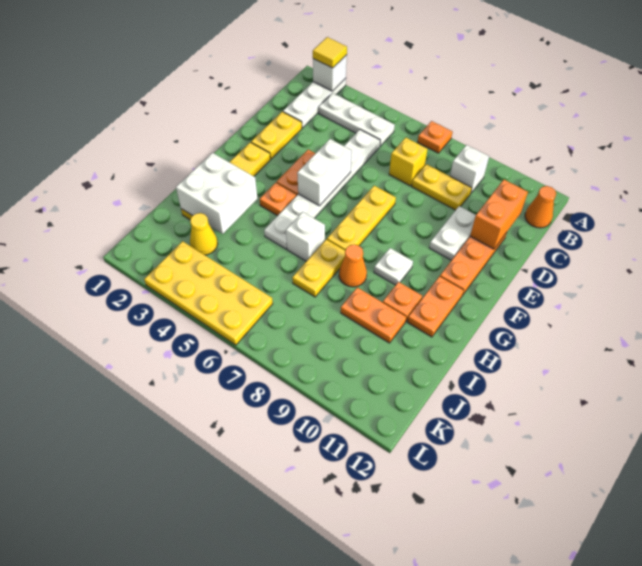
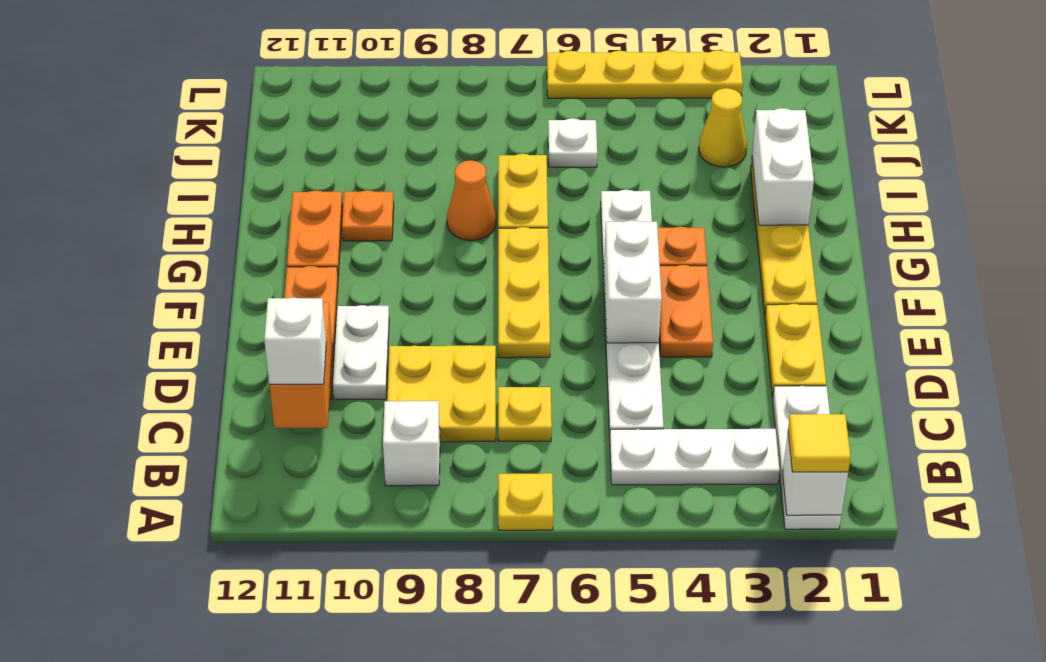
orange 1x1 plate [418,121,453,153] -> yellow 1x1 plate [498,473,553,530]
orange 1x1 cone [525,186,556,228] -> none
yellow 1x1 brick [389,137,428,186] -> yellow 1x1 plate [498,387,552,441]
yellow 1x2 plate [412,164,472,210] -> yellow 2x2 plate [387,345,496,442]
white 1x1 plate [374,248,413,285] -> white 1x1 plate moved to [548,118,597,167]
white 2x2 brick [176,153,258,234] -> white 1x2 brick [752,108,814,225]
white 1x1 brick [286,212,325,261] -> white 1x1 brick moved to [264,298,326,384]
orange 1x2 plate [341,287,406,343] -> none
yellow 2x4 plate [144,241,273,345] -> yellow 1x4 plate [547,50,743,98]

